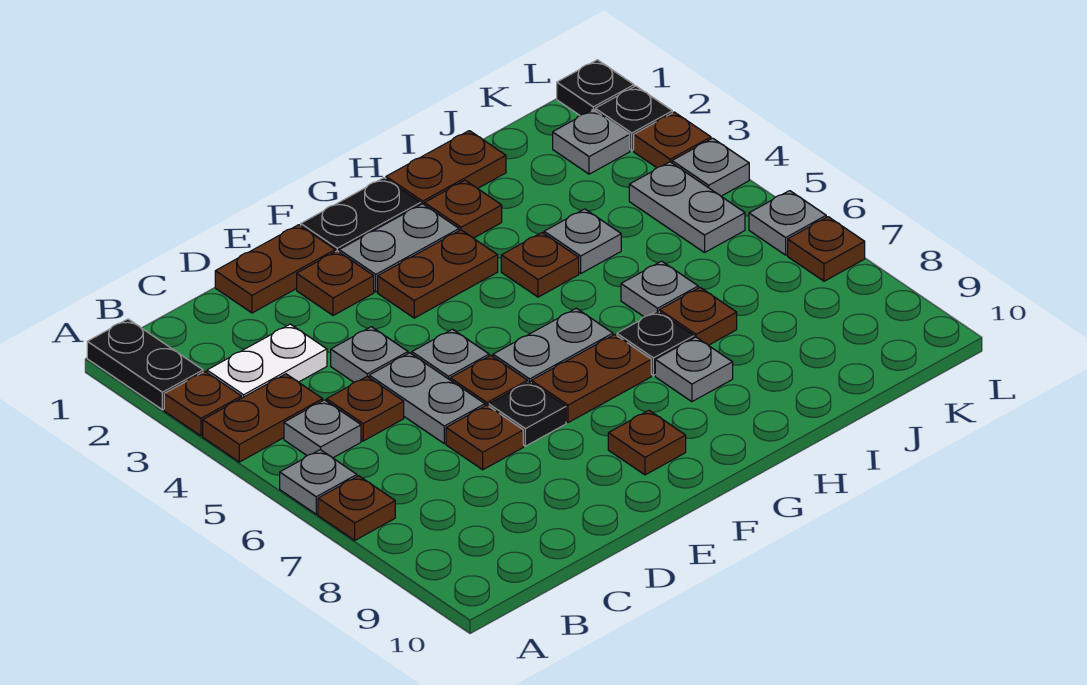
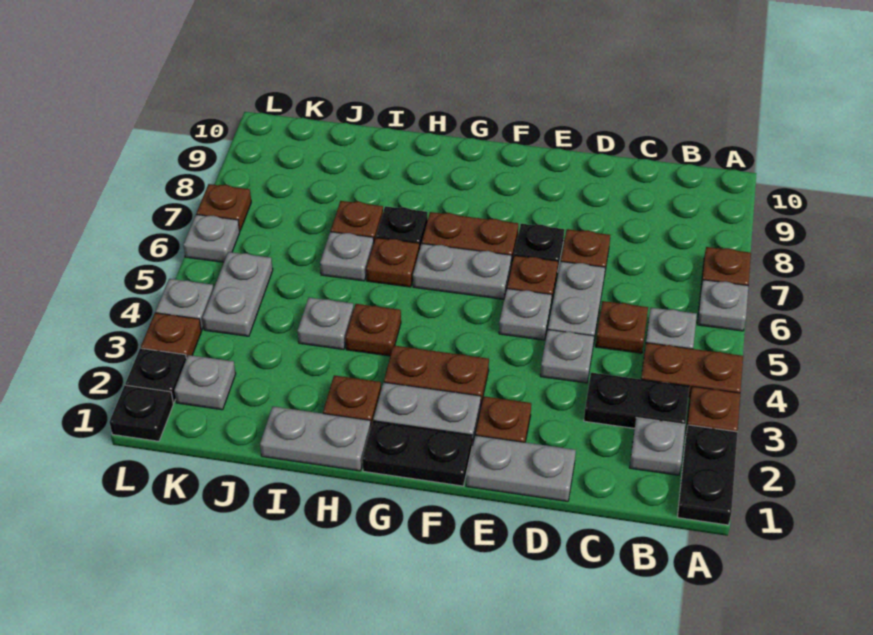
white 1x2 plate [207,324,327,398] -> black 1x2 plate [584,373,689,428]
brown 1x2 plate [215,225,335,313] -> grey 1x2 plate [466,435,576,501]
brown 1x1 plate [608,410,686,475] -> brown 1x1 plate moved to [366,238,419,287]
brown 1x2 plate [386,131,506,205] -> grey 1x2 plate [260,406,371,471]
grey 1x1 plate [655,337,733,402] -> grey 1x1 plate moved to [629,418,685,475]

